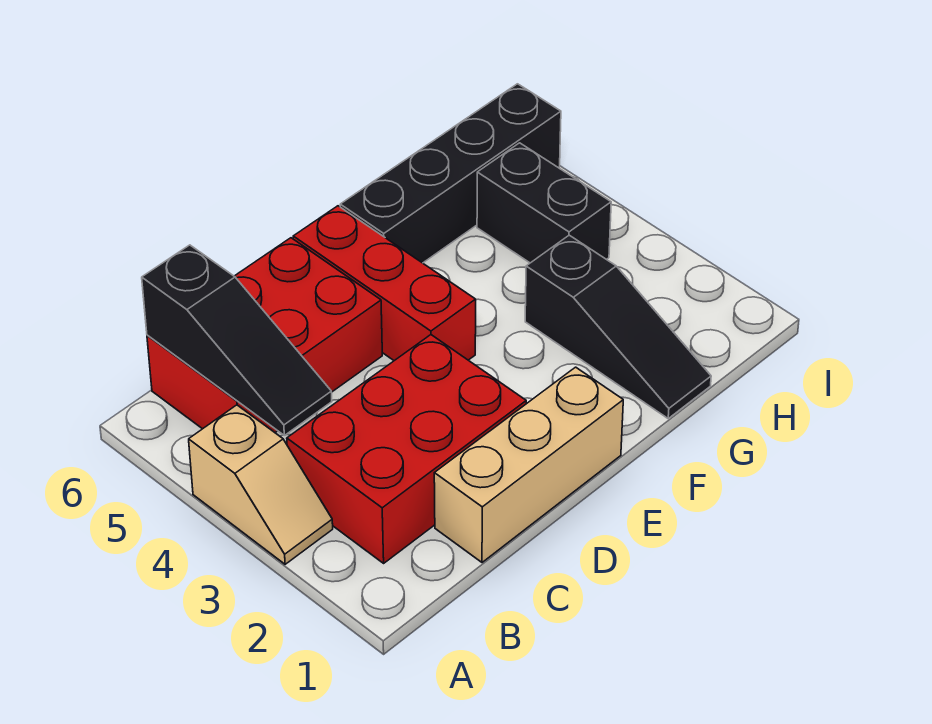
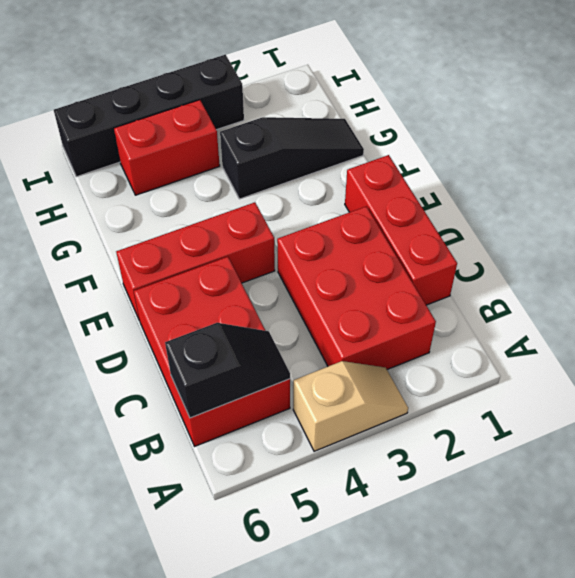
black 1x3 slope [142,245,332,435] -> black 1x2 slope [165,323,290,418]
tan 1x3 brick [434,367,623,562] -> red 1x3 brick [345,155,457,305]
black 1x4 brick [340,84,561,263] -> black 1x4 brick turned to [54,55,244,177]
black 1x2 brick [477,143,611,263] -> red 1x2 brick [114,100,220,195]

